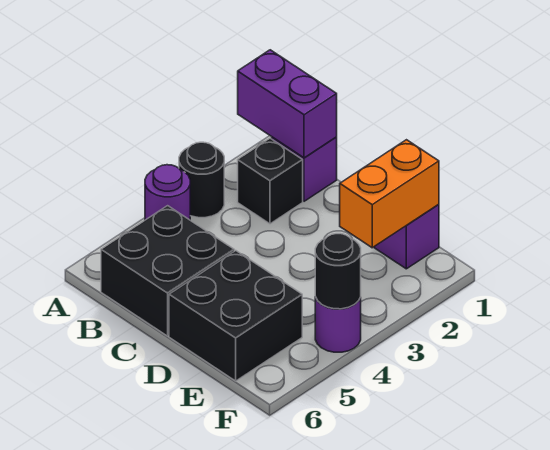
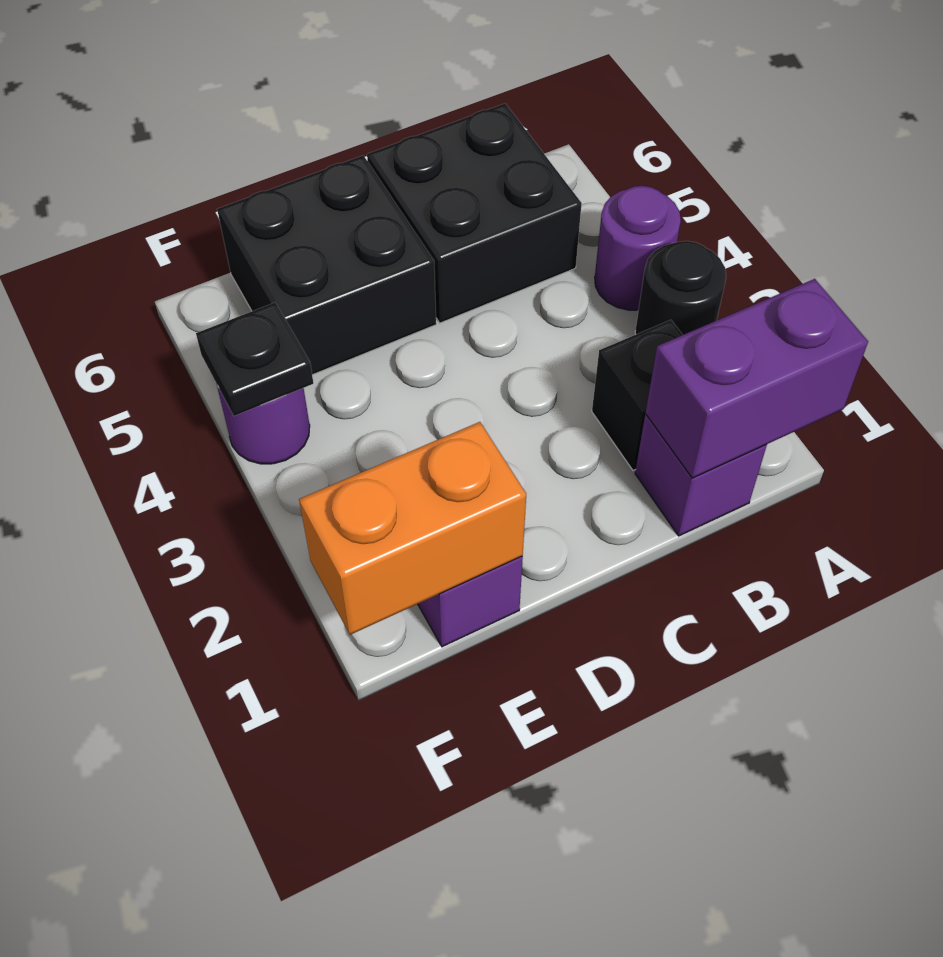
orange 1x2 brick [340,140,439,248] -> orange 1x2 brick turned to [299,422,526,635]
black 1x1 round brick [315,234,361,309] -> black 1x1 plate [196,303,313,416]

